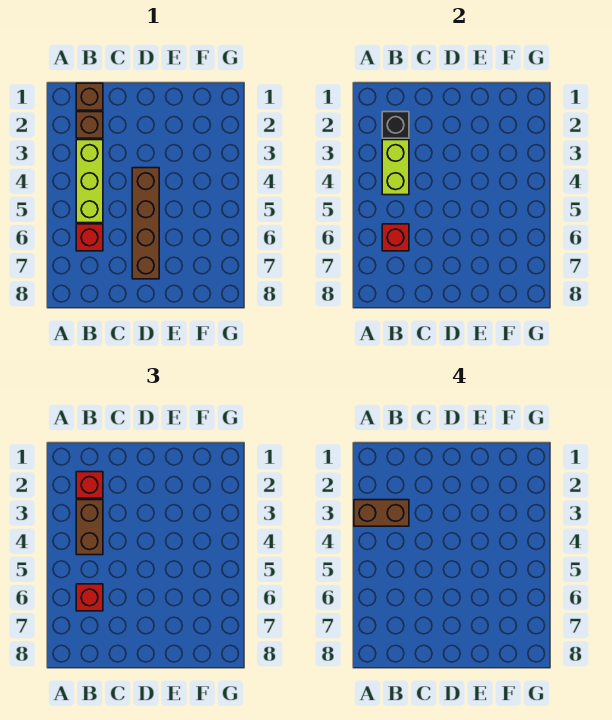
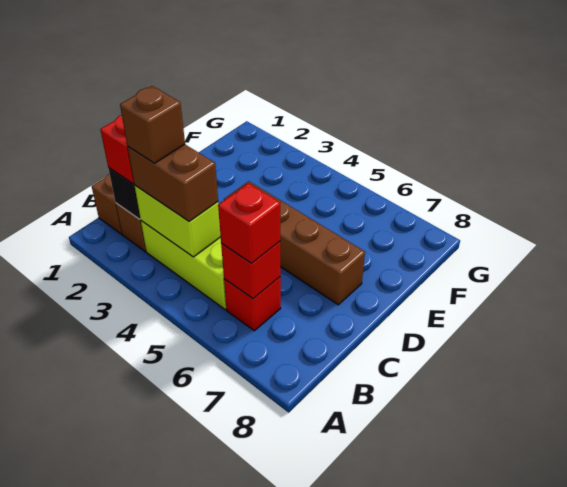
brown 1x2 brick [354,500,409,526] -> brown 1x1 brick [120,86,185,163]

